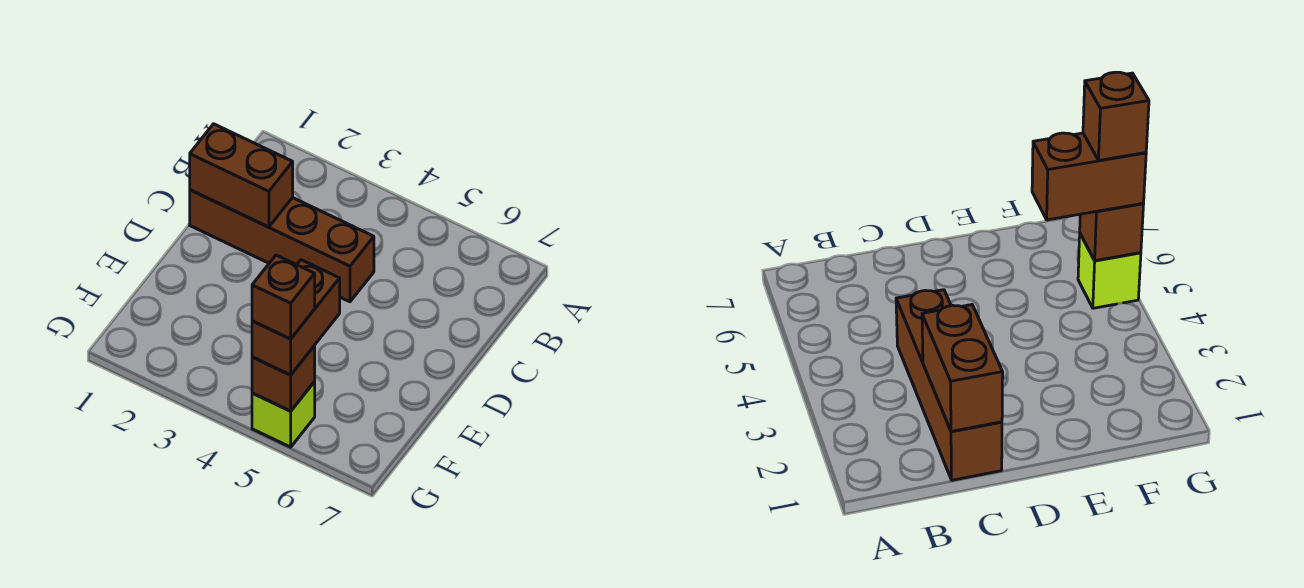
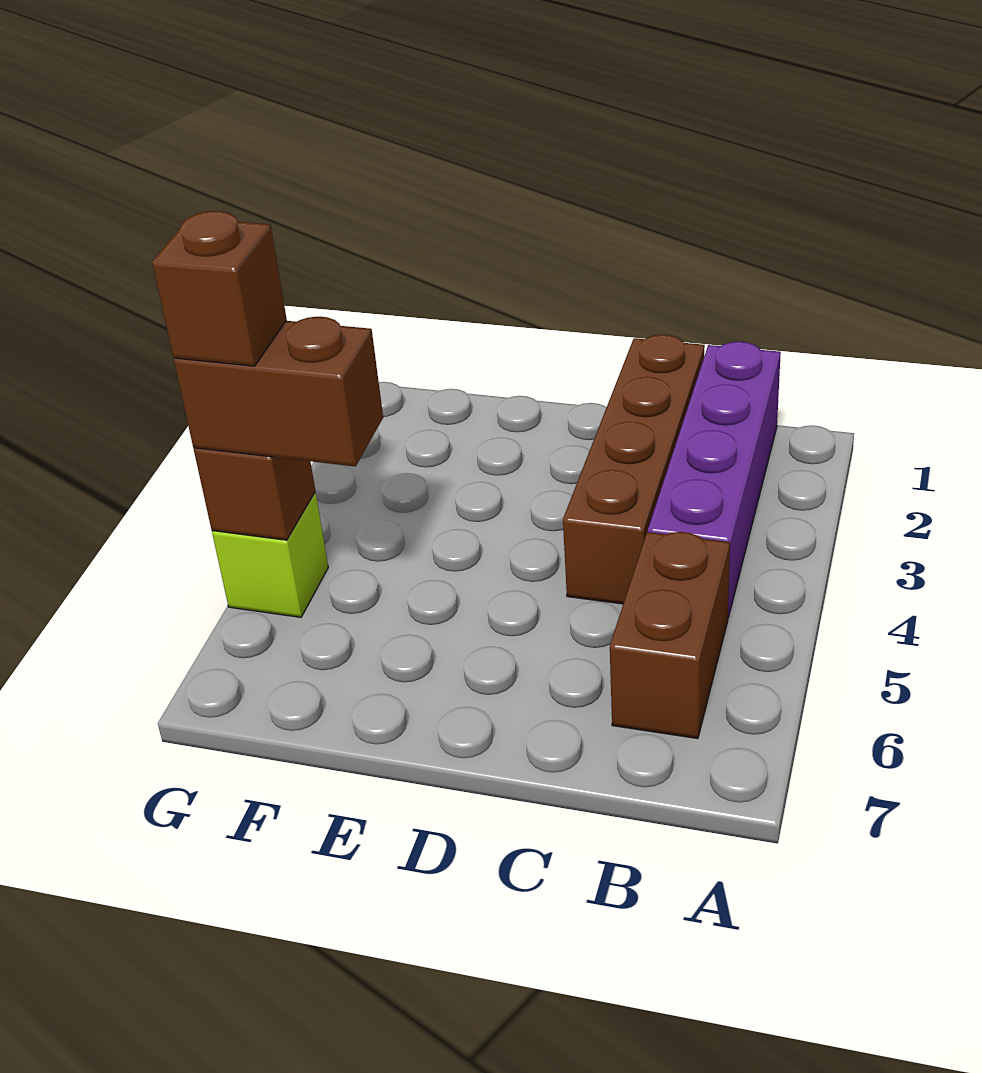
none -> purple 1x4 brick [648,342,781,618]
brown 1x2 brick [190,124,293,227] -> brown 1x2 brick moved to [610,532,730,739]

